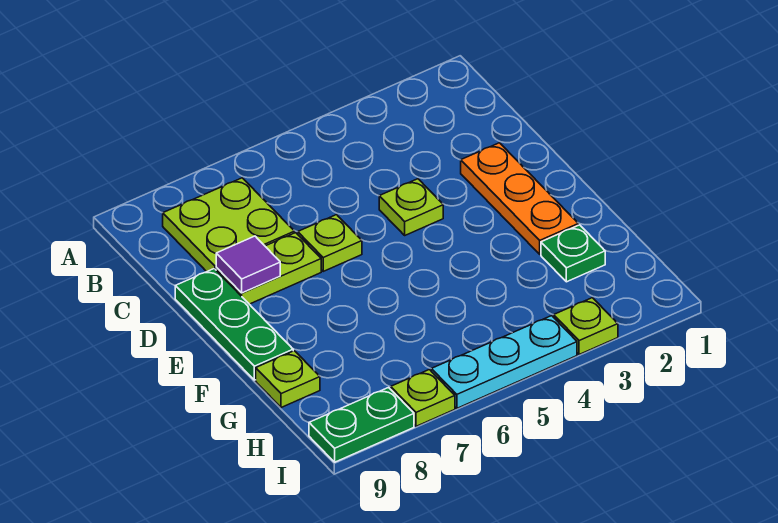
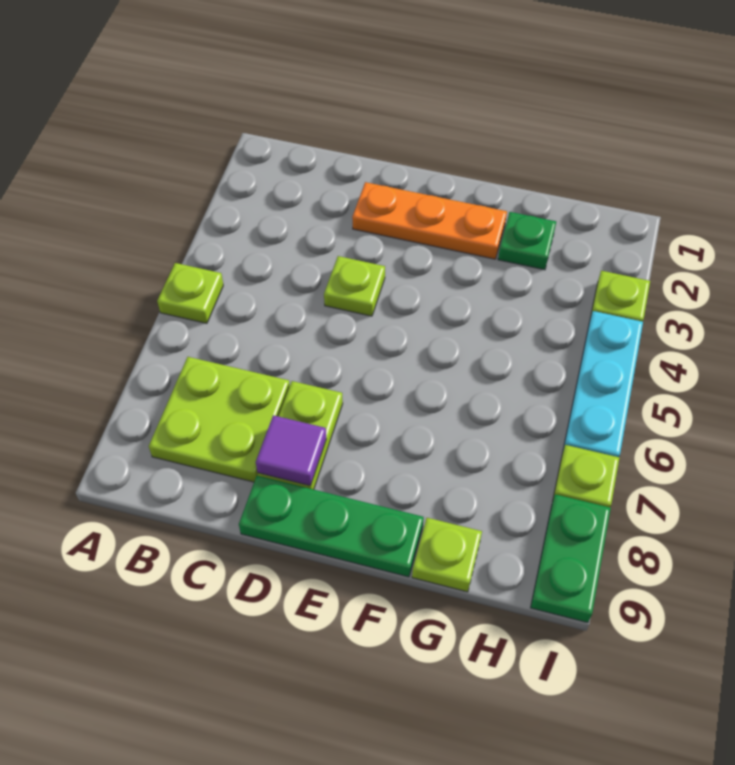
lime 1x1 plate [298,215,362,271] -> lime 1x1 plate moved to [157,263,223,323]

